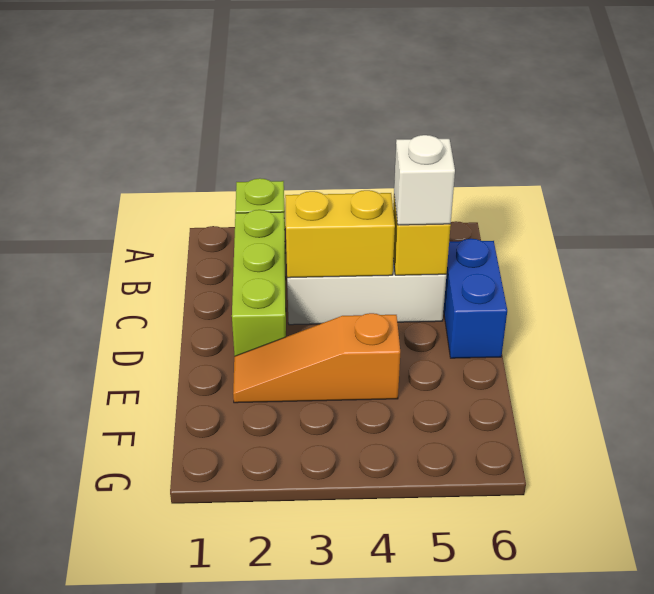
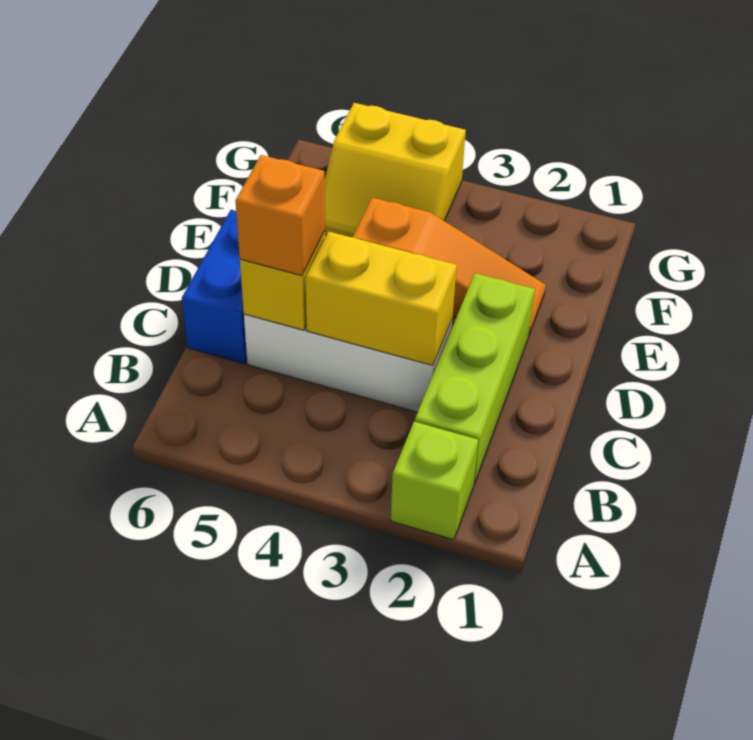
white 1x1 brick [394,135,455,225] -> orange 1x1 brick [235,155,325,276]
none -> yellow 2x2 slope [325,103,466,237]

